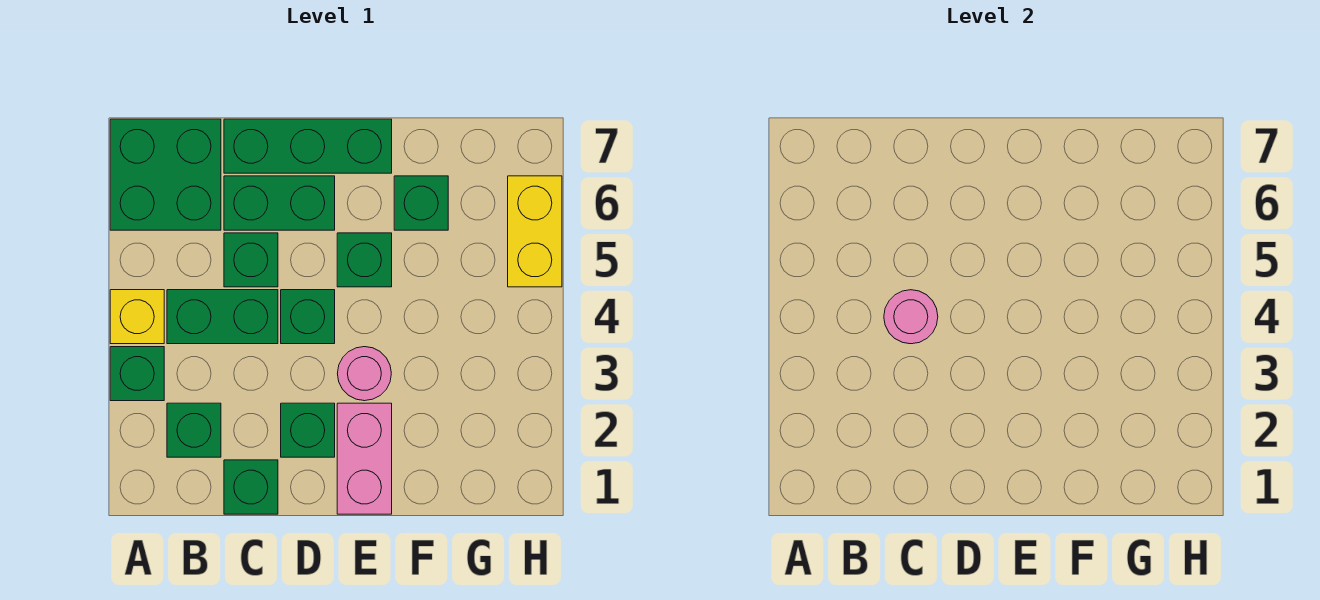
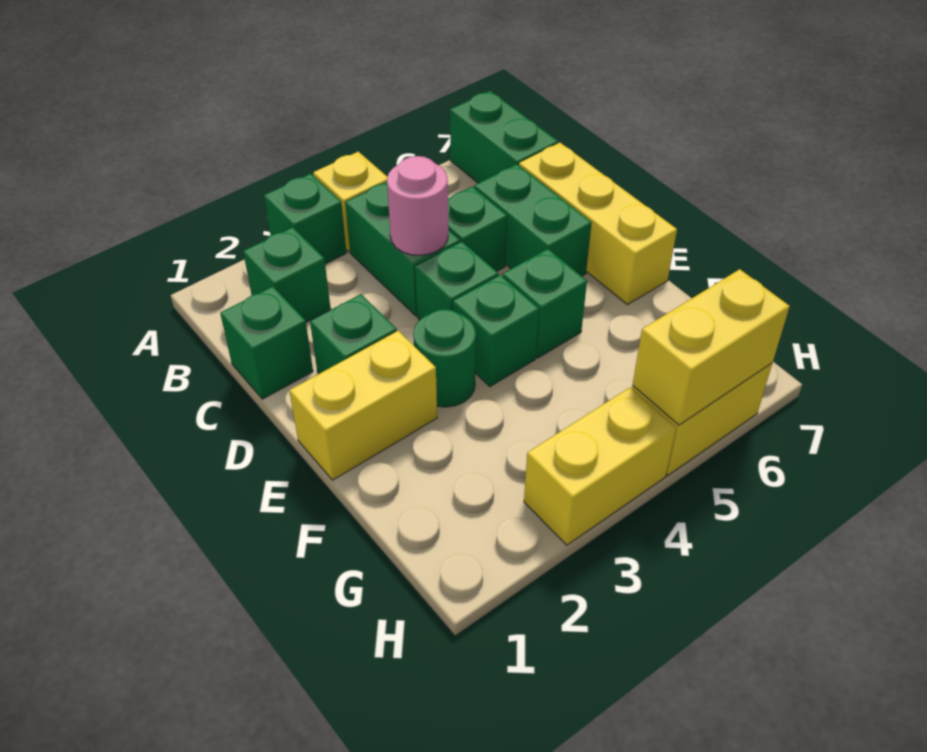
green 2x2 brick [110,119,221,230] -> green 1x2 brick [450,91,558,183]
green 1x3 brick [224,119,392,173] -> yellow 1x3 brick [519,143,677,305]
pink 1x2 brick [337,403,392,514] -> yellow 1x2 brick [289,331,437,480]
pink 1x1 round brick [337,347,391,401] -> green 1x1 round brick [413,309,476,407]
green 1x1 brick [394,176,448,230] -> green 1x1 brick moved to [453,275,539,386]
none -> yellow 1x2 brick [524,388,676,545]
none -> yellow 1x2 brick [633,269,790,425]

